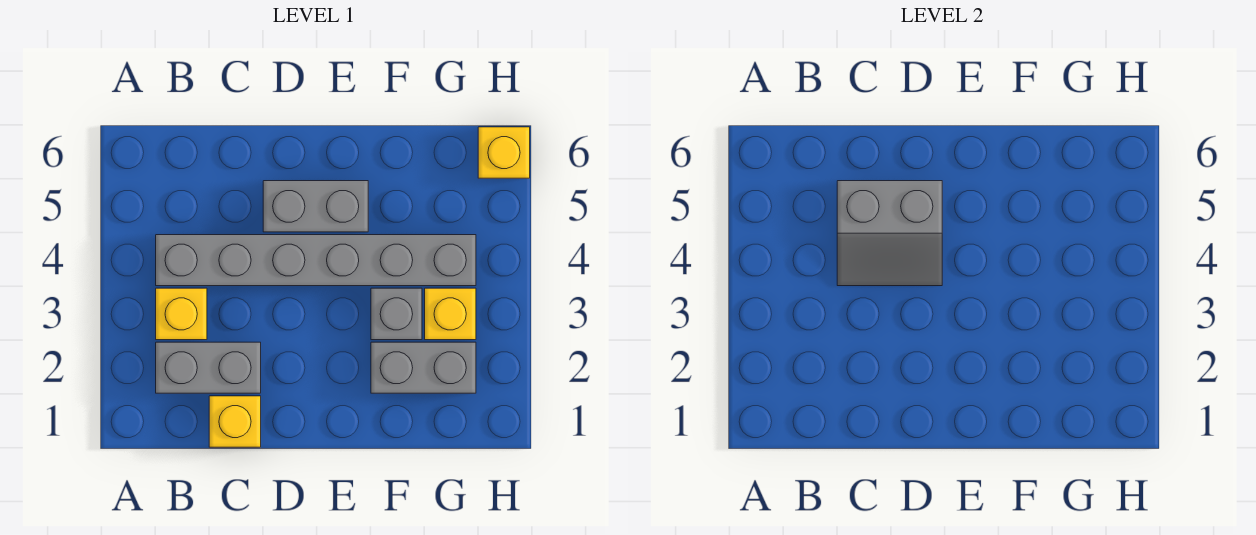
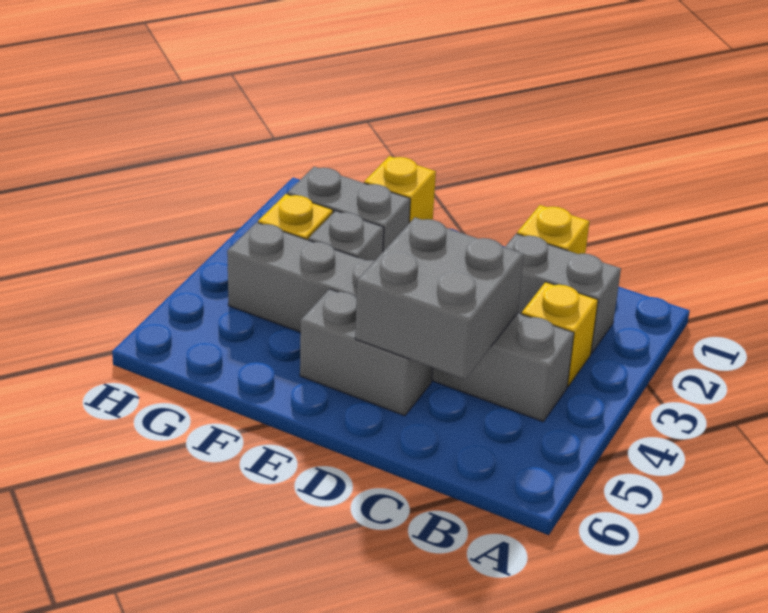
grey 2x2 slope [837,181,942,286] -> grey 2x2 brick [355,217,524,379]
yellow 1x1 brick [478,127,530,178] -> yellow 1x1 brick moved to [364,156,436,223]

